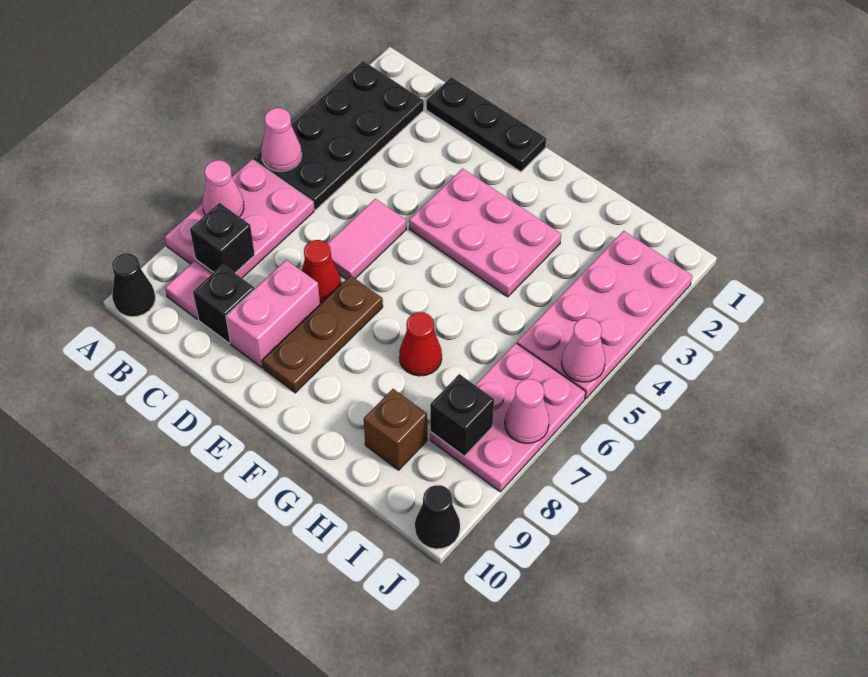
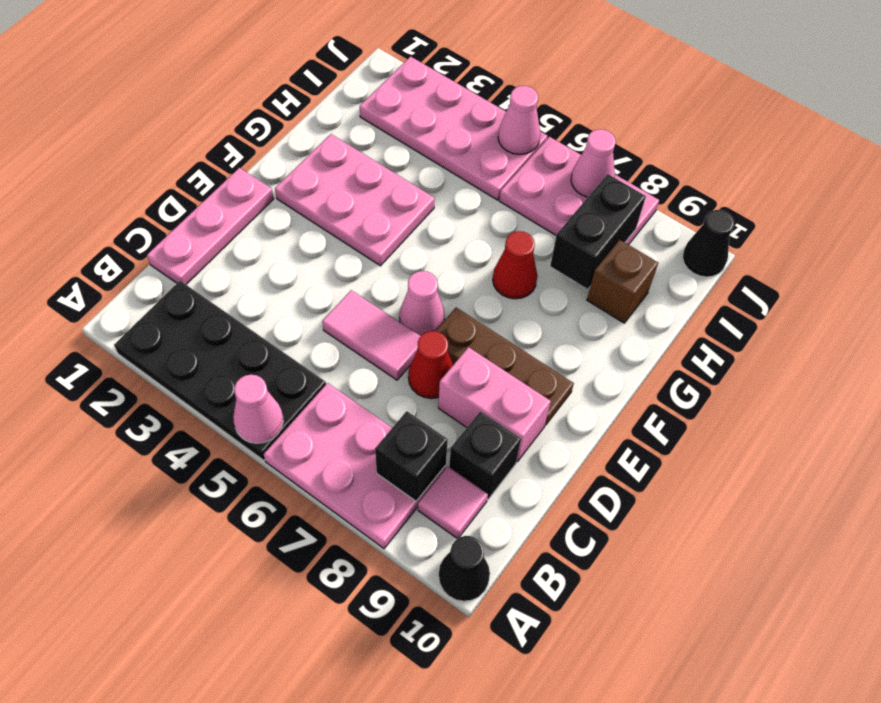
pink 1x1 cone [202,160,244,217] -> pink 1x1 cone moved to [399,271,445,336]
black 1x3 plate [426,77,546,172] -> pink 1x3 plate [147,168,274,284]
pink 2x3 plate [409,169,561,297] -> pink 2x3 plate turned to [275,134,435,266]
black 1x1 brick [430,374,494,457] -> black 1x2 brick [550,174,646,289]

